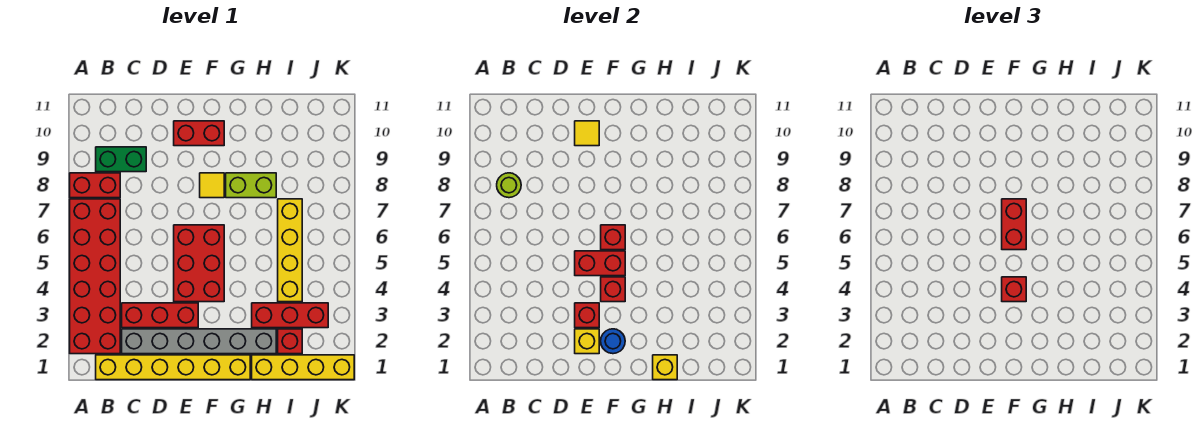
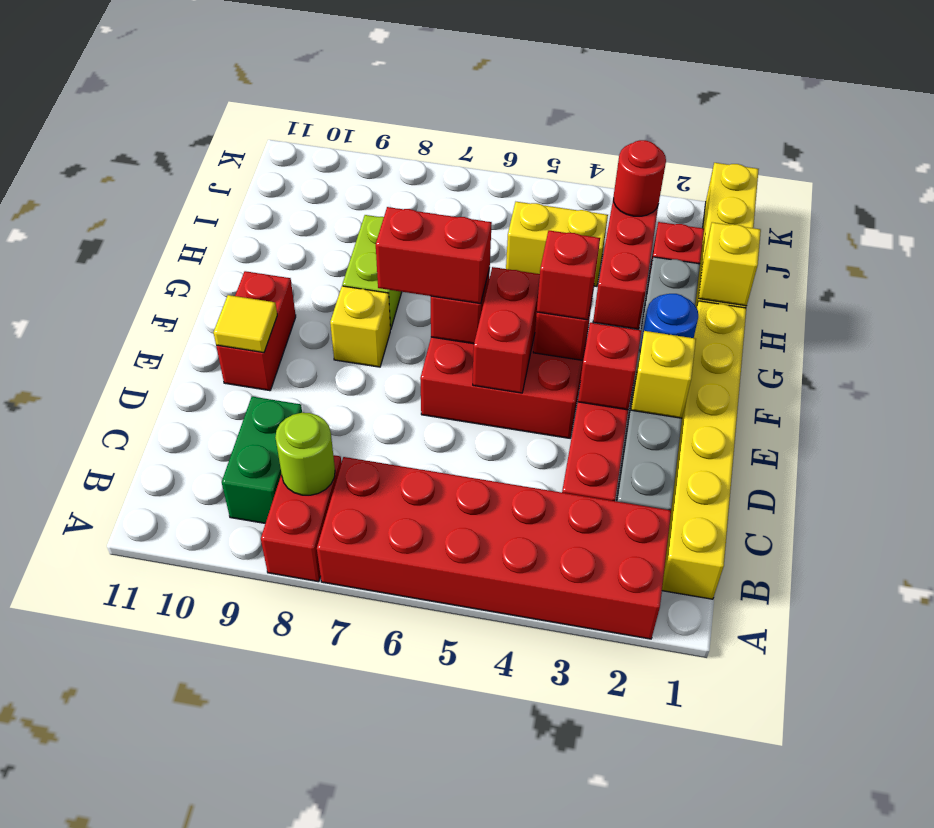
yellow 1x1 tile [200,173,224,198] -> yellow 1x1 brick [330,286,390,367]
yellow 1x4 brick [278,199,302,302] -> yellow 1x2 brick [506,202,608,286]
none -> red 1x1 round brick [613,140,666,216]

